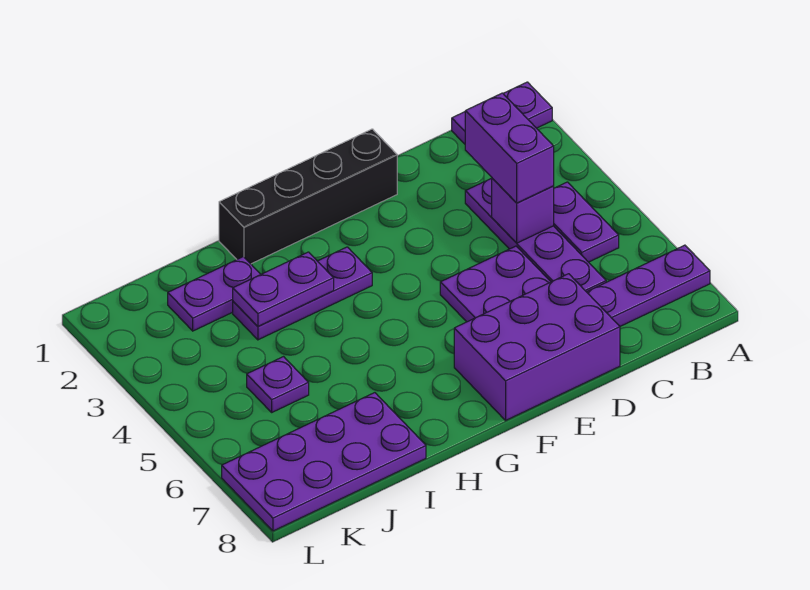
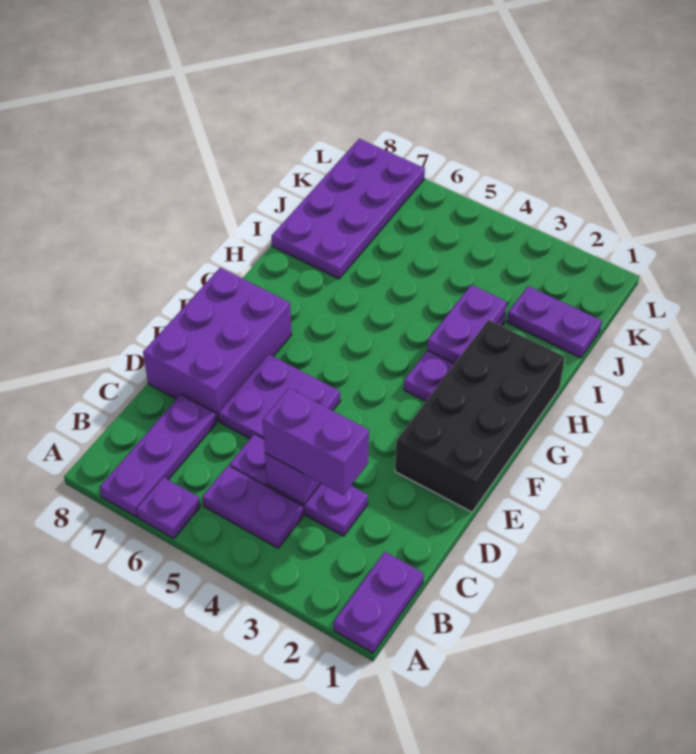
purple 1x4 plate [465,179,606,292] -> purple 1x3 plate [229,434,368,536]
black 1x4 brick [219,129,397,264] -> black 2x4 brick [395,320,565,512]
purple 1x2 plate [168,257,261,331] -> purple 1x2 plate turned to [507,286,602,358]
purple 1x1 plate [247,357,309,412] -> purple 1x1 plate moved to [137,477,200,539]

